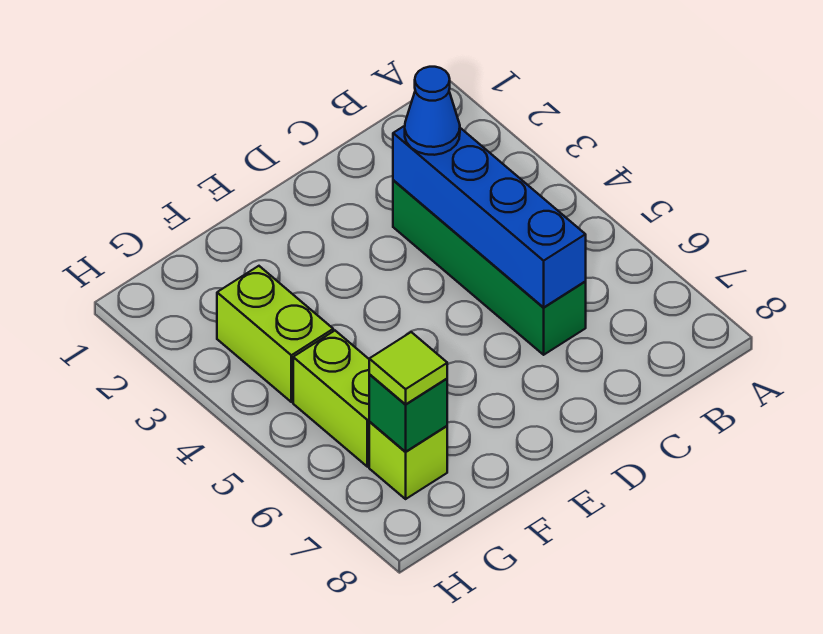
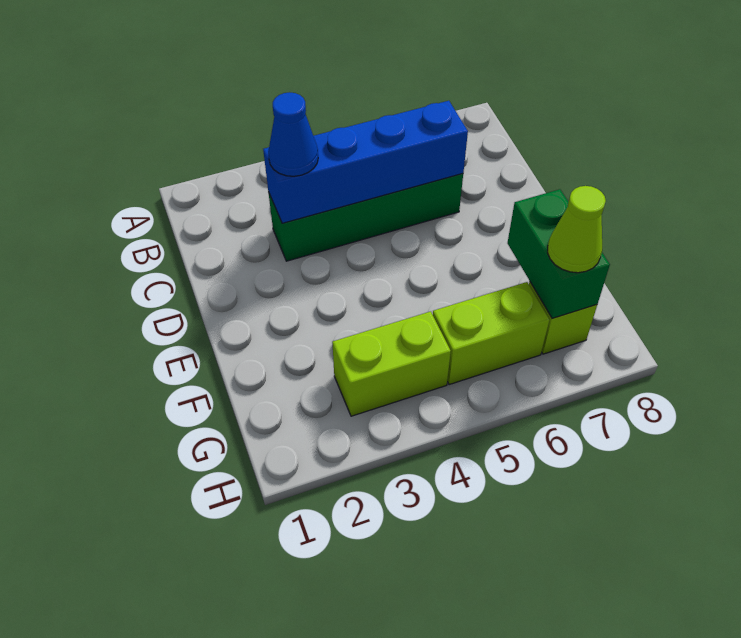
green 1x1 brick [369,375,447,452] -> green 1x2 brick [508,189,610,318]
lime 1x1 tile [369,332,447,404] -> lime 1x1 cone [548,186,606,273]

